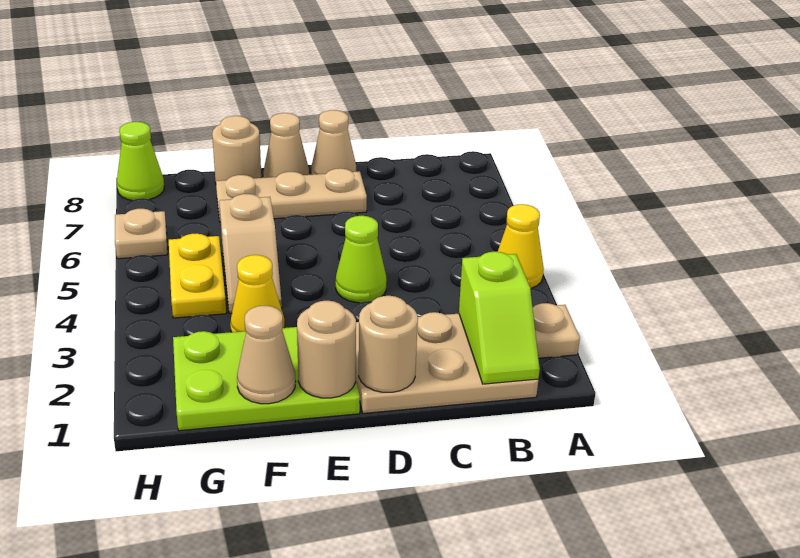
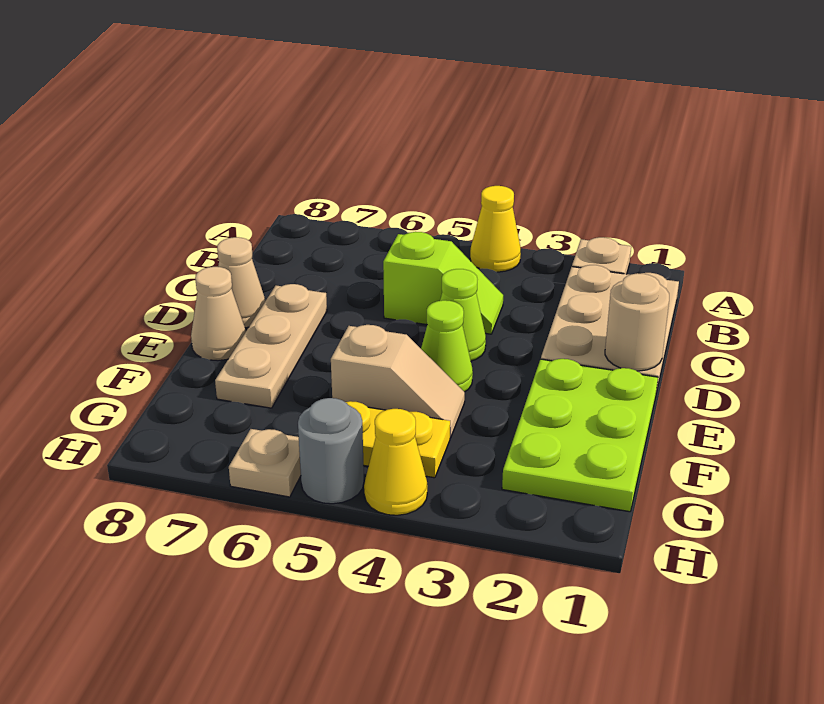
lime 1x2 slope [459,252,540,384] -> lime 1x2 slope moved to [383,232,503,334]
tan 1x1 round brick [297,301,356,398] -> none
tan 1x1 cone [237,306,296,404] -> none
yellow 1x1 cone [230,255,284,332] -> yellow 1x1 cone moved to [364,409,427,515]
tan 1x1 round brick [212,116,261,183] -> none
none -> grey 1x1 round brick [298,398,364,504]
lime 1x1 cone [117,122,164,200] -> lime 1x1 cone moved to [421,300,473,392]

